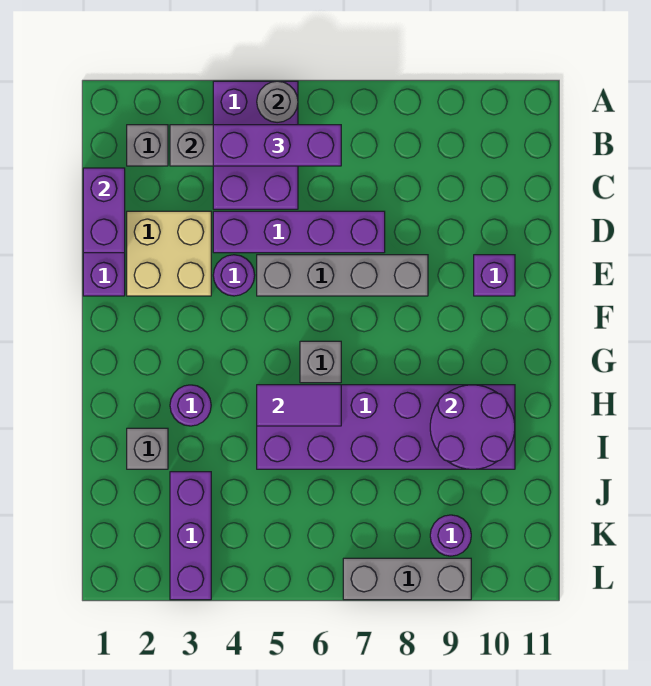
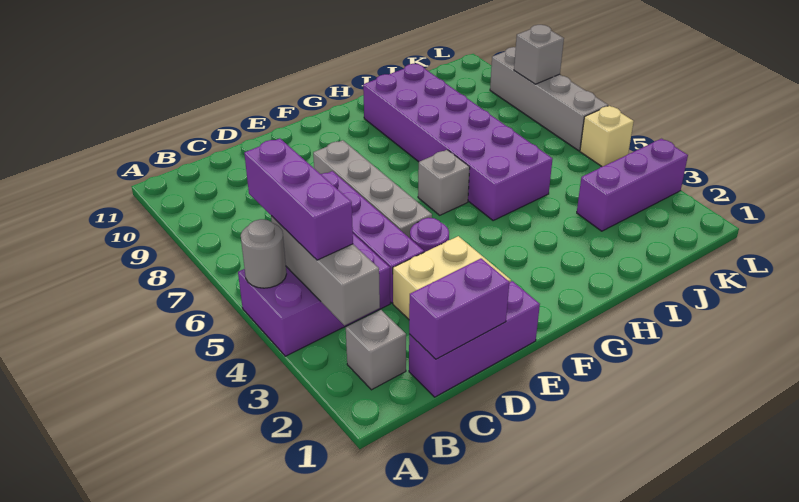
purple 1x1 brick [474,255,515,296] -> none
purple 1x1 round brick [170,385,211,426] -> none
purple 1x2 tile [257,385,341,426] -> none
purple 2x2 round brick [430,385,515,469] -> none
grey 1x1 brick [127,428,168,469] -> grey 1x1 brick moved to [514,25,564,84]
purple 1x1 round brick [430,515,471,556] -> none
none -> tan 1x1 brick [580,106,634,167]
grey 1x3 brick [343,558,471,600] -> grey 1x4 brick [490,47,608,151]

